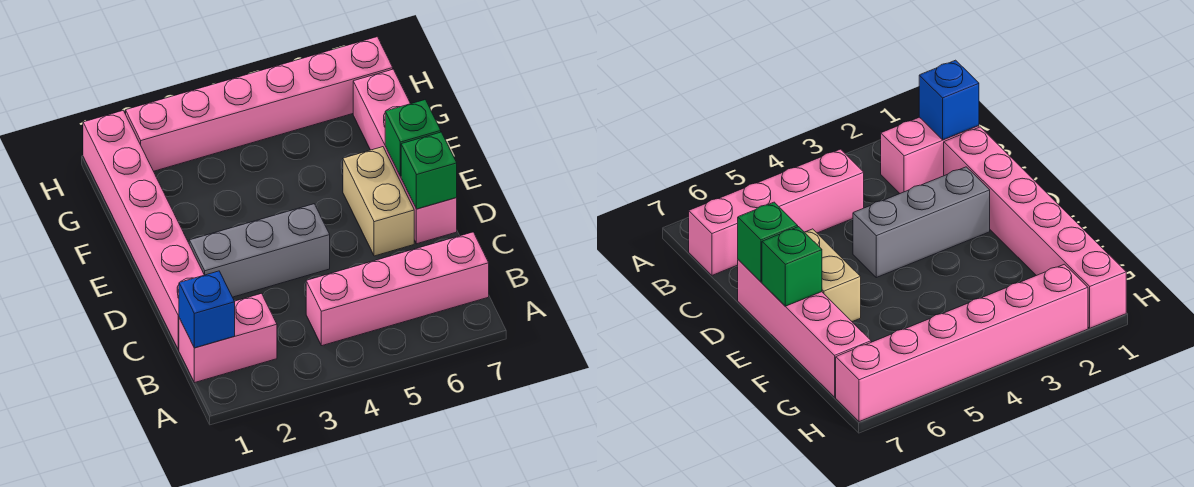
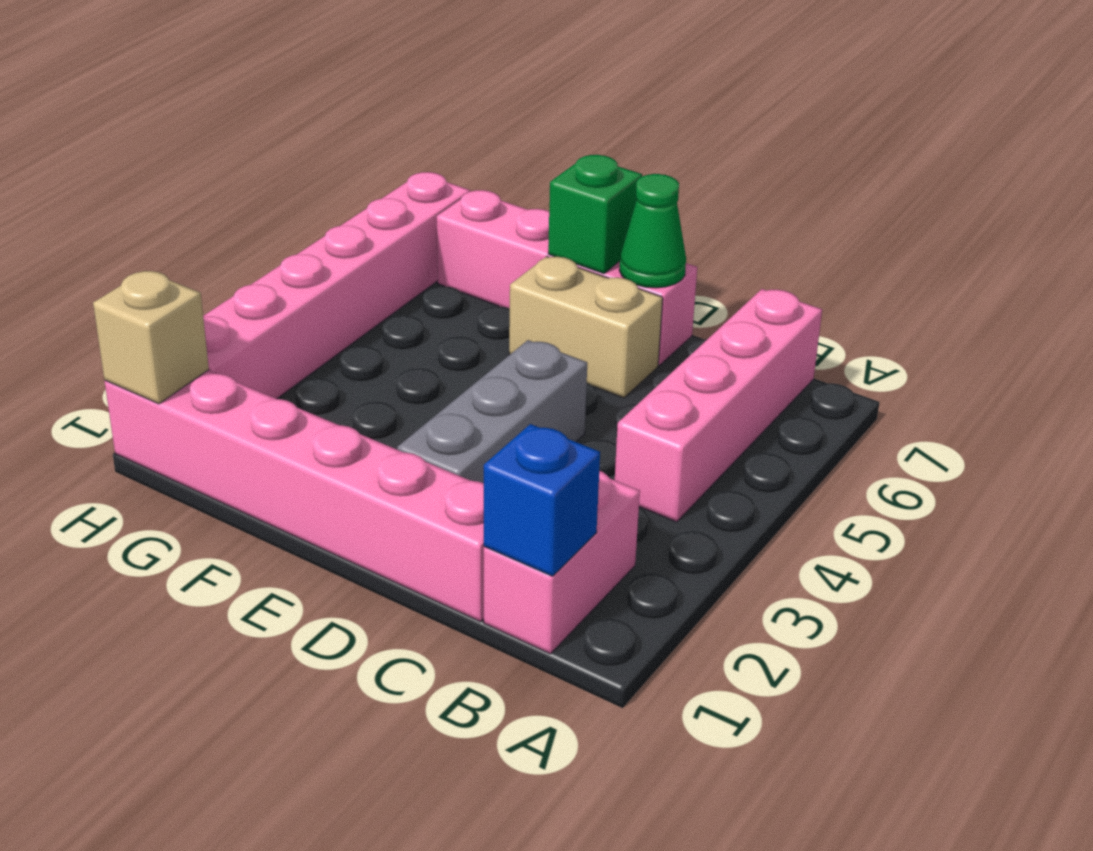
green 1x1 brick [401,132,457,209] -> green 1x1 cone [619,174,686,288]
none -> tan 1x1 brick [93,271,209,404]

